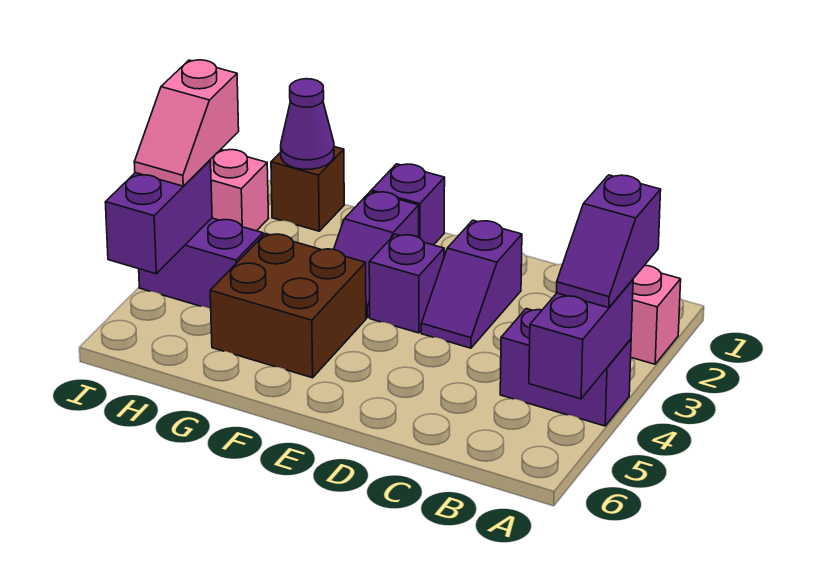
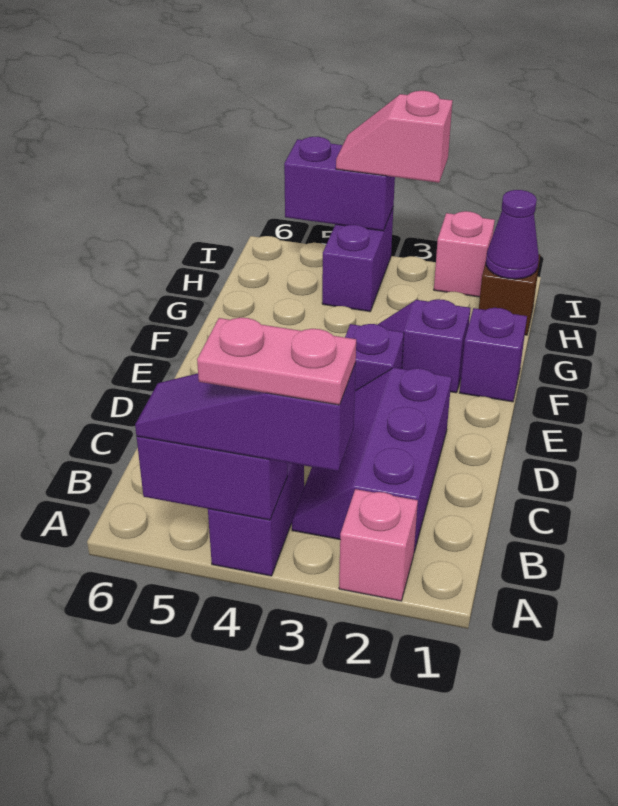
purple 1x2 slope [556,175,661,308] -> purple 1x3 slope [135,363,356,471]
none -> pink 1x2 plate [197,318,356,405]
purple 1x2 slope [421,220,522,348] -> purple 2x3 slope [292,368,452,552]
brown 2x2 brick [210,234,366,378] -> none

